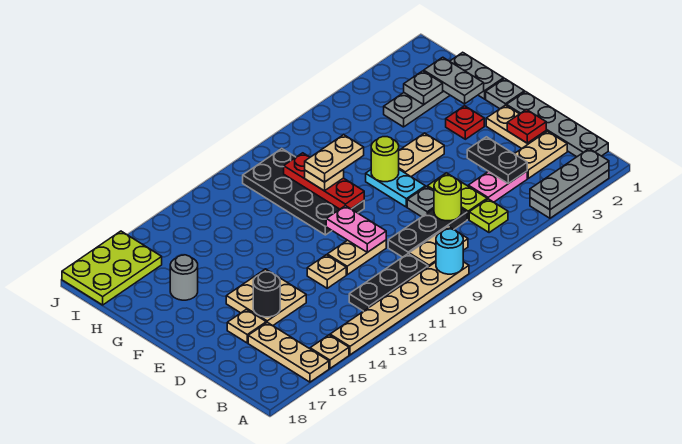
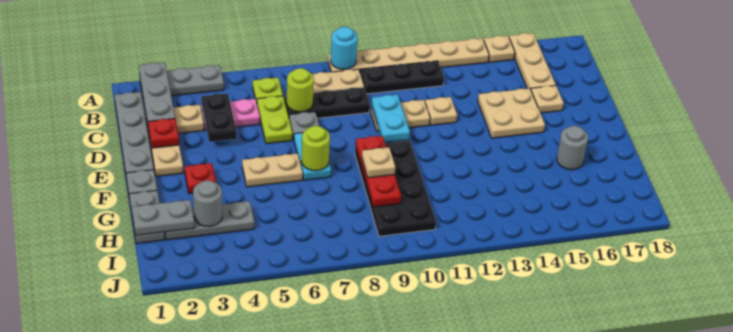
grey 1x3 plate [530,149,609,210] -> grey 1x3 plate turned to [139,63,175,127]
pink 1x2 plate [326,206,386,252] -> cyan 1x2 plate [372,95,410,142]
black 1x1 round brick [253,272,280,317] -> none
grey 1x2 plate [424,57,484,104] -> grey 1x2 plate turned to [132,200,195,235]
tan 1x2 plate [305,135,364,182] -> none
grey 1x1 plate [404,71,443,104] -> grey 1x1 round brick [193,180,222,226]
lime 2x3 plate [62,231,162,305] -> none

